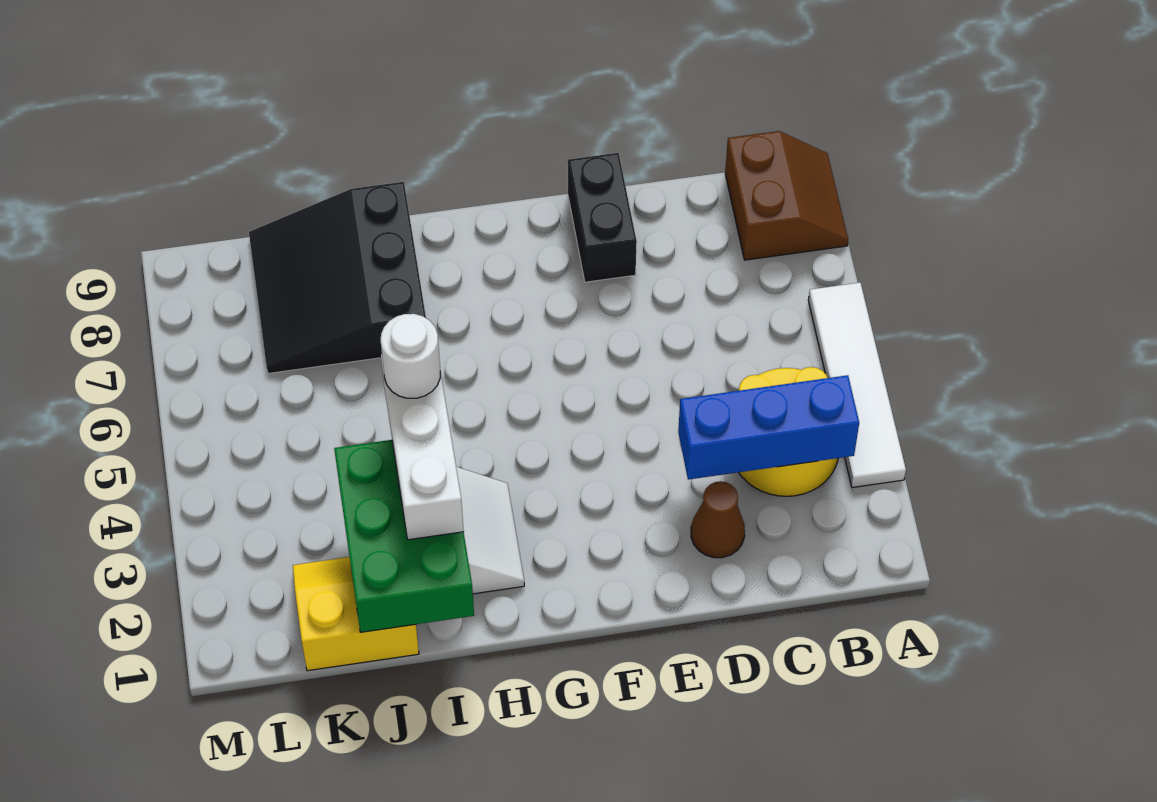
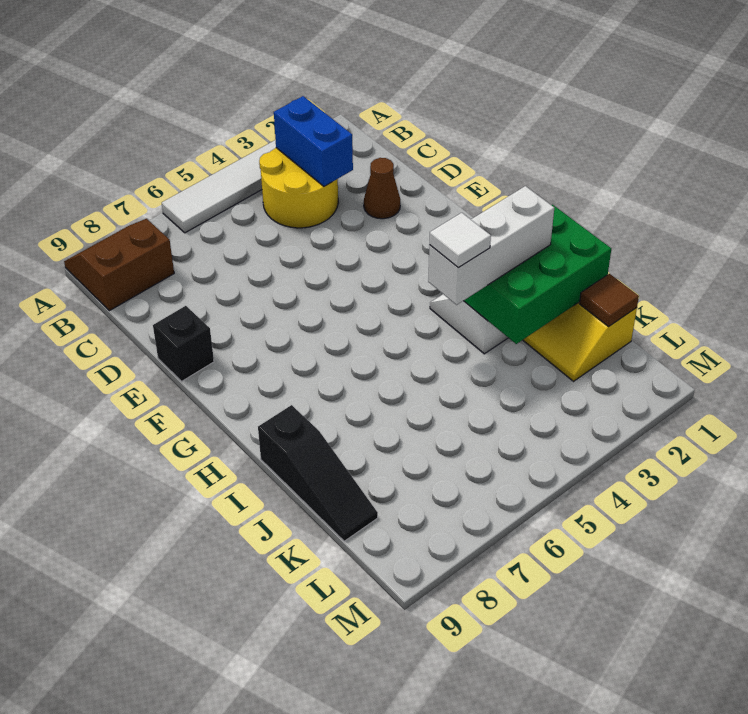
blue 1x3 brick [678,375,859,480] -> blue 1x2 brick [274,96,353,186]
black 1x2 brick [568,153,637,282] -> black 1x1 brick [153,306,214,381]
white 1x1 round brick [381,314,440,398] -> white 1x1 tile [430,213,491,268]
black 3x3 slope [249,182,426,373] -> black 1x3 slope [258,405,378,541]
none -> brown 1x1 tile [579,274,639,326]

